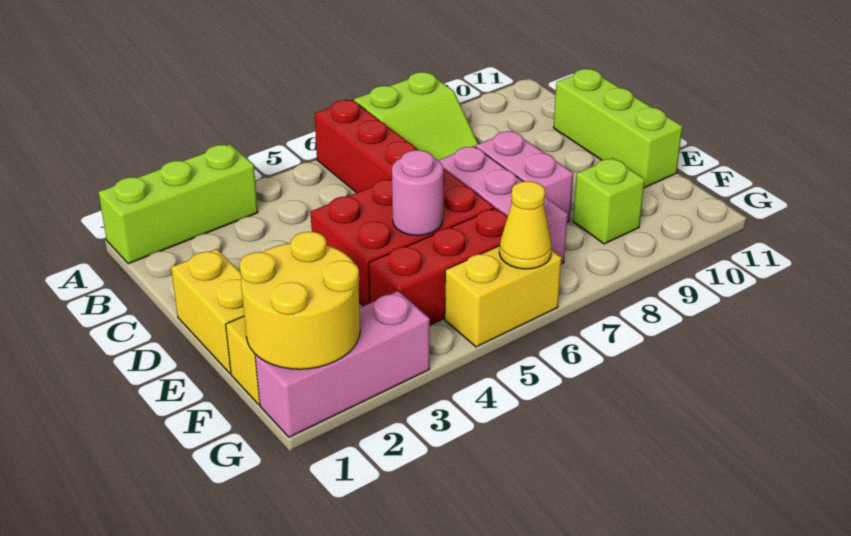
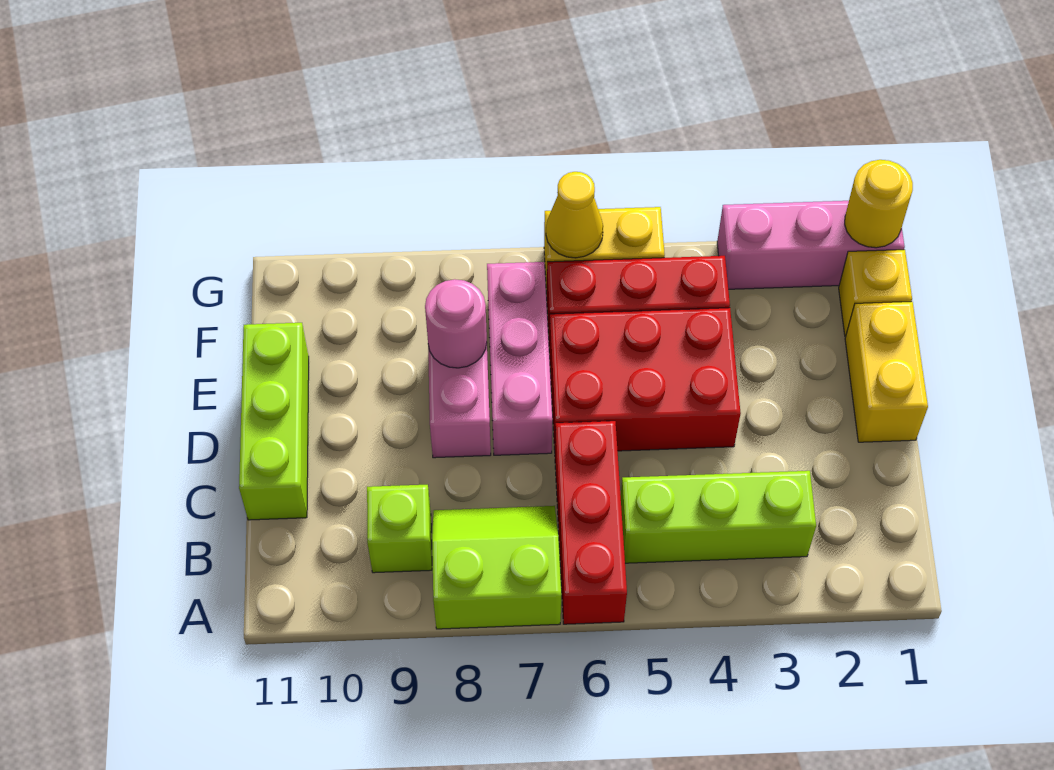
lime 1x3 brick [99,144,258,264] -> lime 1x3 brick moved to [621,471,816,563]
pink 1x1 round brick [392,150,443,236] -> pink 1x1 round brick moved to [425,279,487,368]
yellow 2x2 round brick [240,232,360,369] -> yellow 1x1 round brick [845,160,913,248]
lime 1x1 brick [573,158,645,244] -> lime 1x1 brick moved to [367,485,432,573]

